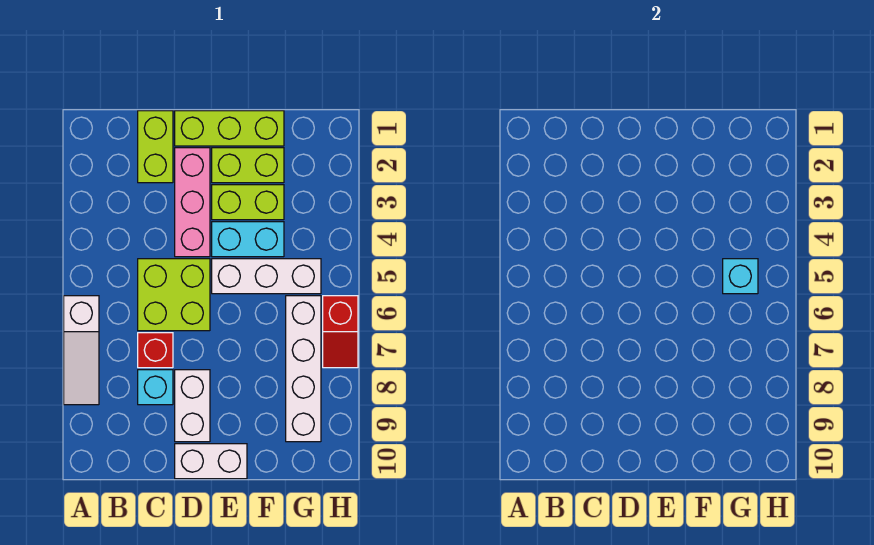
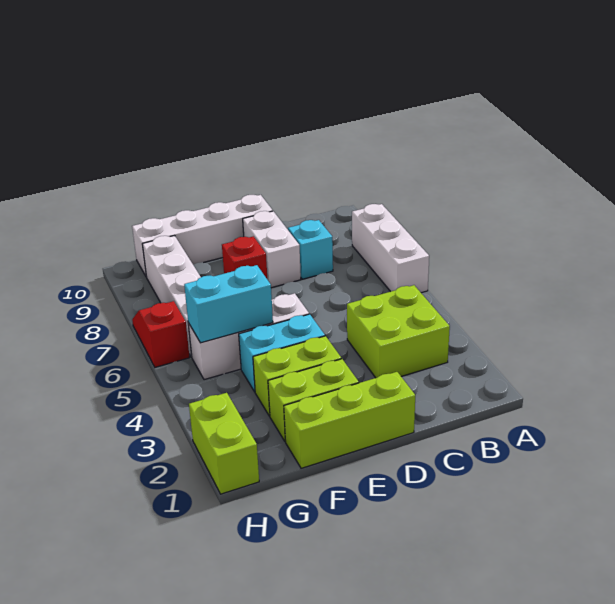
white 1x3 slope [64,296,99,405] -> white 1x3 brick [352,204,429,293]
lime 1x2 brick [138,111,173,183] -> lime 1x2 brick moved to [189,393,259,494]
lime 2x2 brick [138,259,210,331] -> lime 2x2 brick moved to [347,285,450,378]
red 1x1 brick [138,333,173,368] -> red 1x1 brick moved to [222,236,267,278]
pink 1x3 brick [175,148,210,257] -> none
white 1x2 brick [175,444,247,479] -> white 1x4 brick [132,195,273,277]
cyan 1x1 brick [723,259,758,294] -> cyan 1x2 brick [184,265,273,343]

